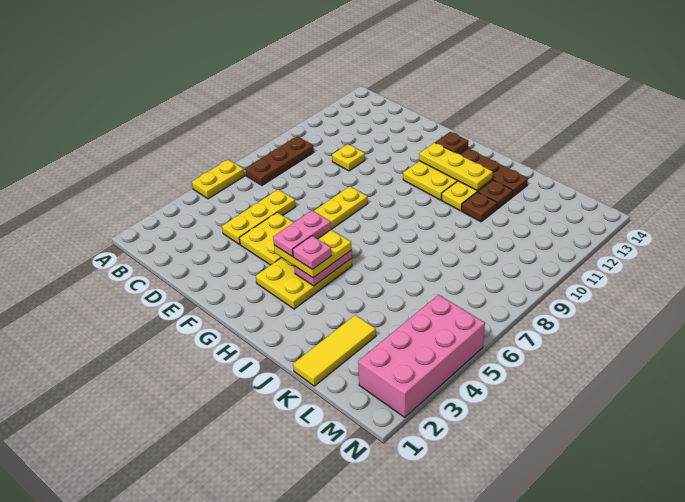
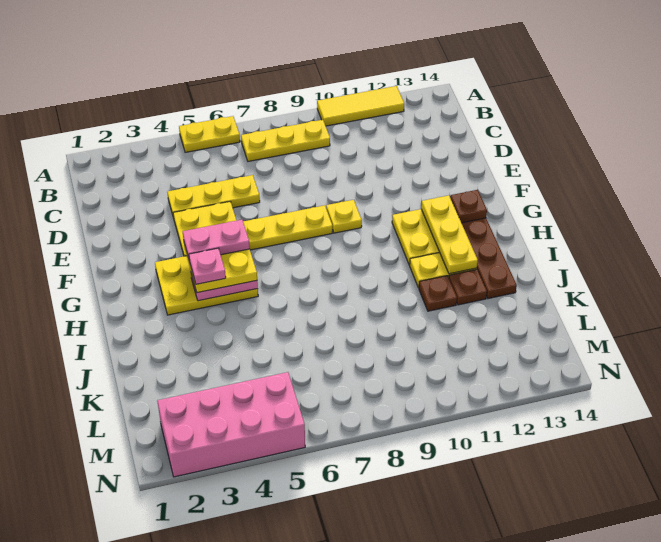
brown 1x3 plate [245,136,314,185] -> yellow 1x3 plate [241,120,330,161]
yellow 1x1 plate [332,144,365,171] -> yellow 1x1 plate moved to [326,200,362,233]
yellow 1x3 tile [293,315,376,386] -> yellow 1x3 tile moved to [317,86,404,126]

